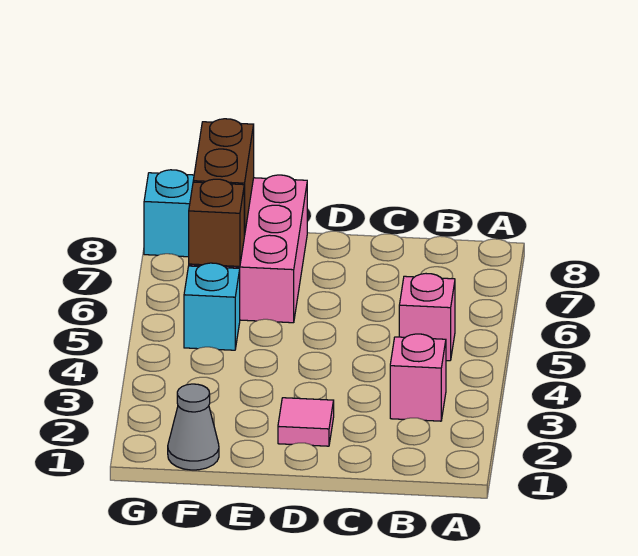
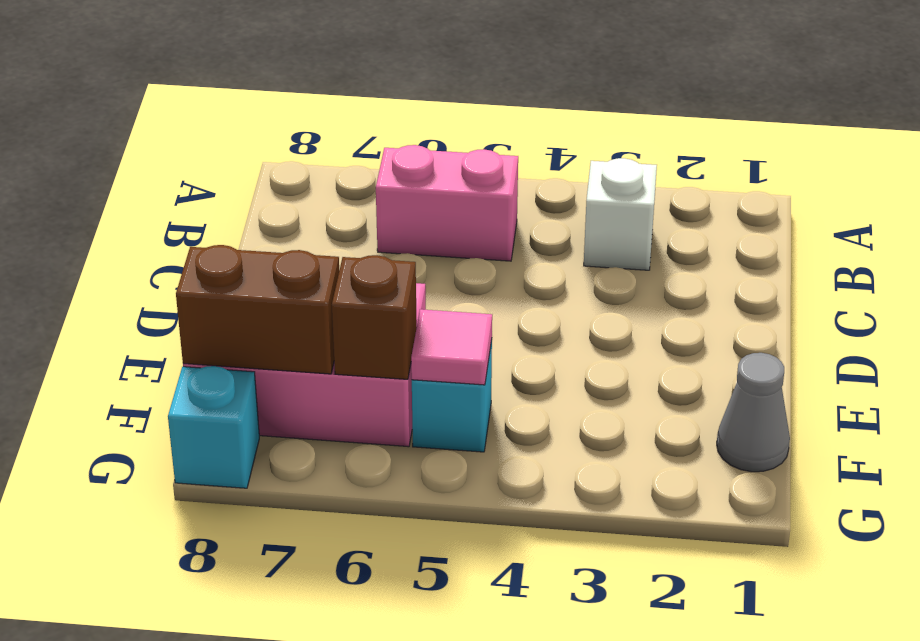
pink 1x1 brick [390,334,446,421] -> white 1x1 brick [584,158,657,270]
pink 1x1 brick [399,274,455,361] -> pink 1x2 brick [376,145,518,261]
pink 1x1 tile [278,398,334,446] -> pink 1x1 tile moved to [411,309,492,385]

